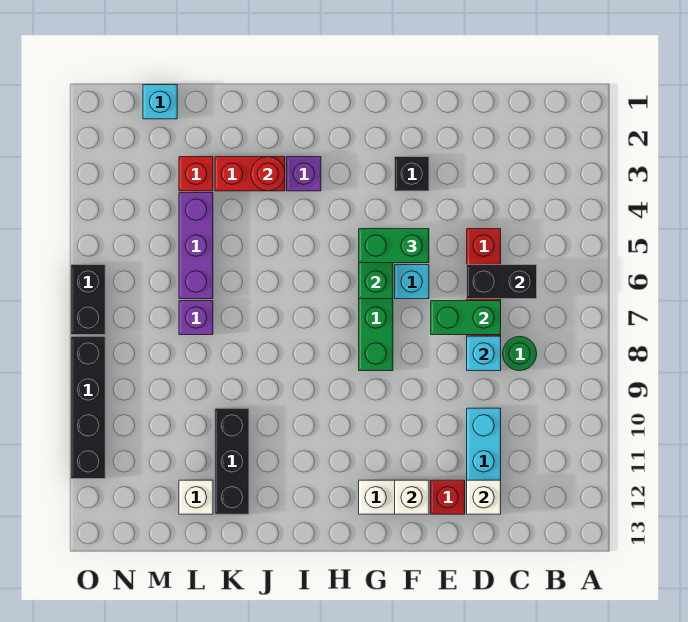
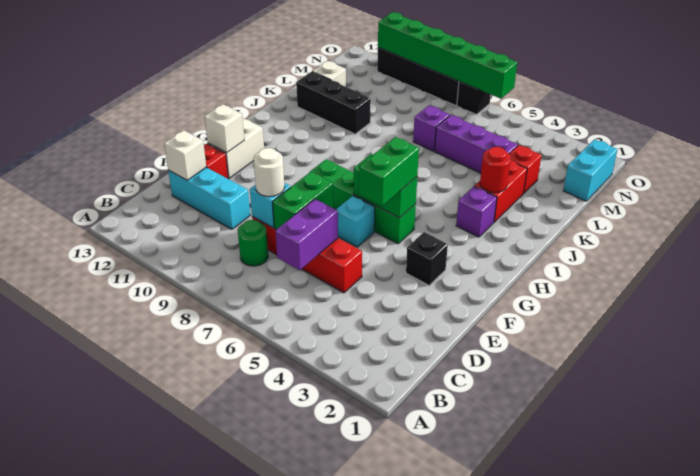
black 1x2 brick [467,265,537,299] -> purple 1x2 brick [275,199,338,270]
none -> white 1x1 round brick [253,148,285,197]
cyan 1x1 brick [143,85,177,119] -> cyan 1x2 brick [563,139,618,201]
black 1x2 brick [71,265,105,335] -> black 1x1 brick [457,82,491,115]
none -> green 1x6 brick [378,12,517,99]

